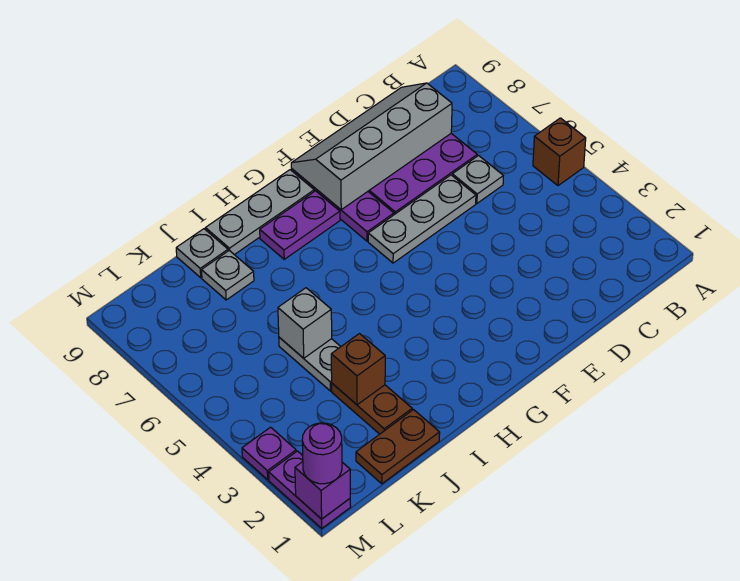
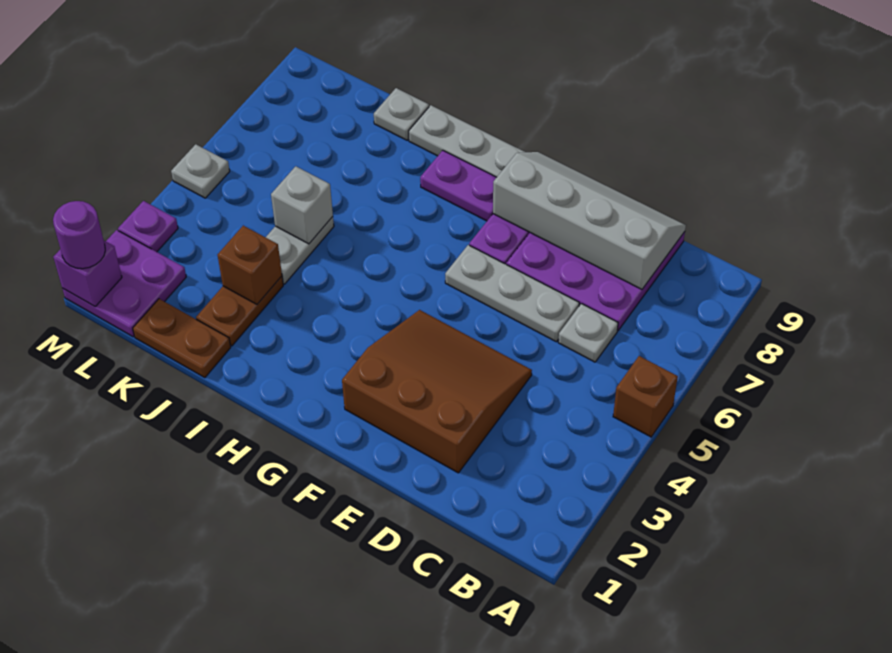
none -> brown 3x3 slope [342,310,532,473]
grey 1x1 plate [202,250,254,300] -> grey 1x1 plate moved to [171,144,230,198]
purple 1x2 plate [269,451,351,528] -> purple 2x2 plate [62,230,186,337]

